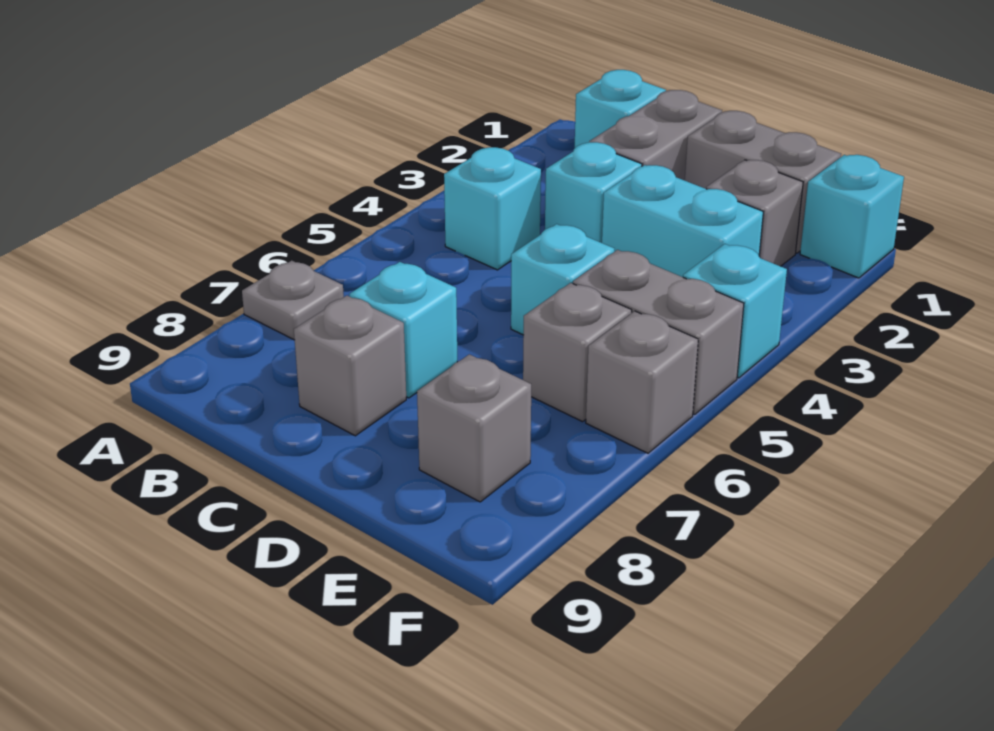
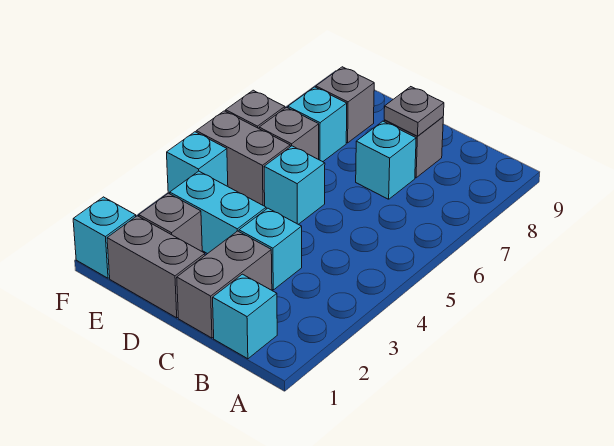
grey 1x1 plate [242,261,344,340] -> grey 1x1 plate moved to [384,87,444,136]
cyan 1x1 brick [444,147,541,270] -> cyan 1x1 brick moved to [288,87,347,162]

